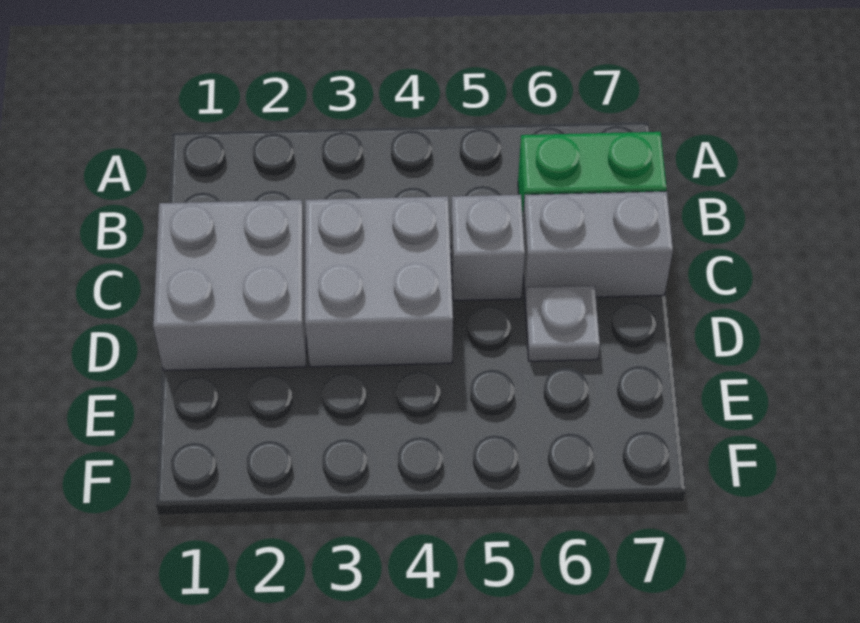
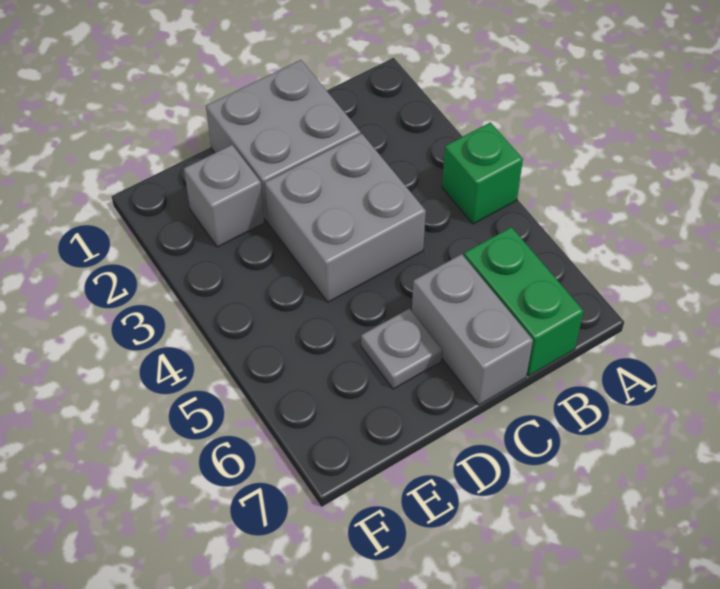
none -> green 1x1 brick [442,122,523,224]
grey 1x1 brick [451,195,525,300] -> grey 1x1 brick moved to [184,145,264,247]

